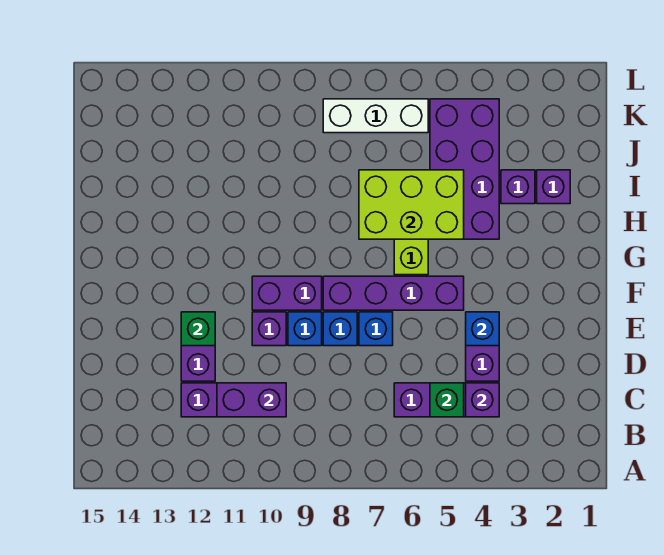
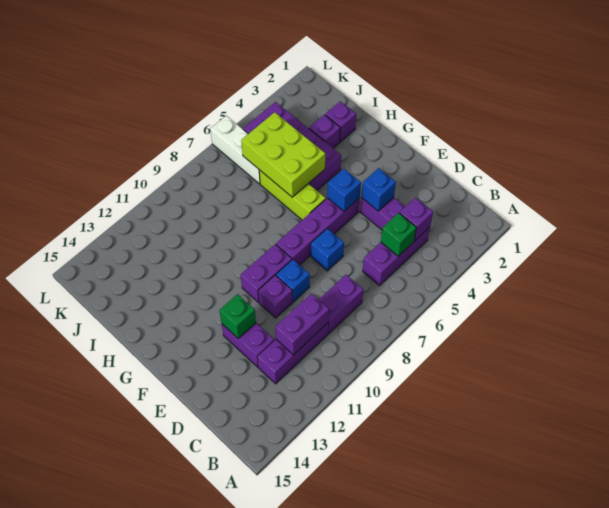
none -> purple 1x2 brick [319,275,363,334]
blue 1x1 brick [323,312,357,346] -> blue 1x1 brick moved to [327,169,361,211]
lime 2x3 brick [359,170,464,239] -> lime 2x3 brick turned to [241,112,325,197]
white 1x3 brick [323,99,428,133] -> white 1x3 brick turned to [210,116,260,184]

